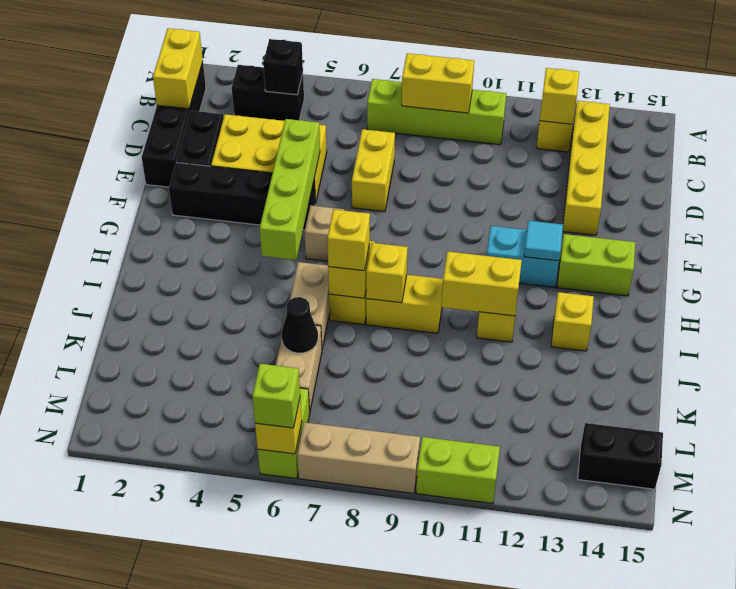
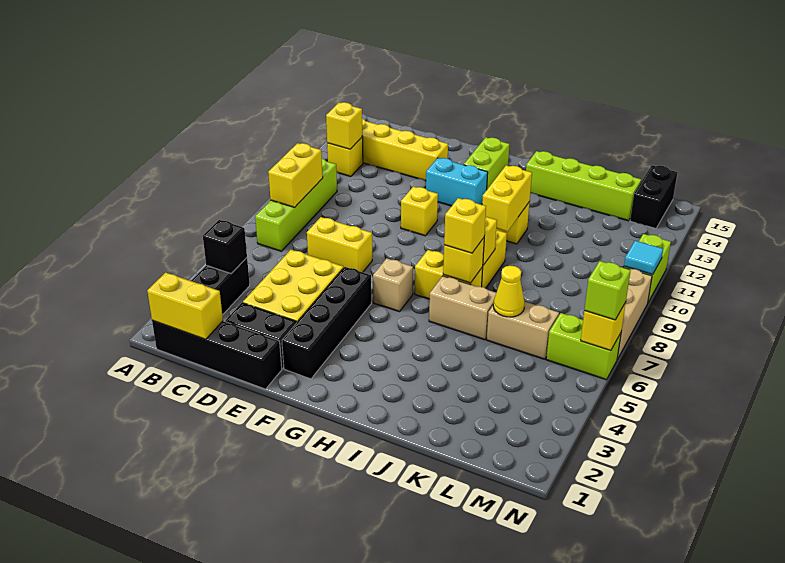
lime 1x4 brick [260,119,320,260] -> lime 1x4 brick moved to [526,151,641,221]
cyan 1x2 brick [487,226,559,287] -> cyan 1x2 brick turned to [426,158,488,206]
cyan 1x1 tile [524,221,563,261] -> cyan 1x1 tile moved to [624,241,663,275]
yellow 1x1 brick [551,292,594,351] -> yellow 1x1 brick moved to [401,187,438,236]
black 1x1 cone [282,297,318,353] -> yellow 1x1 cone [493,266,525,317]

